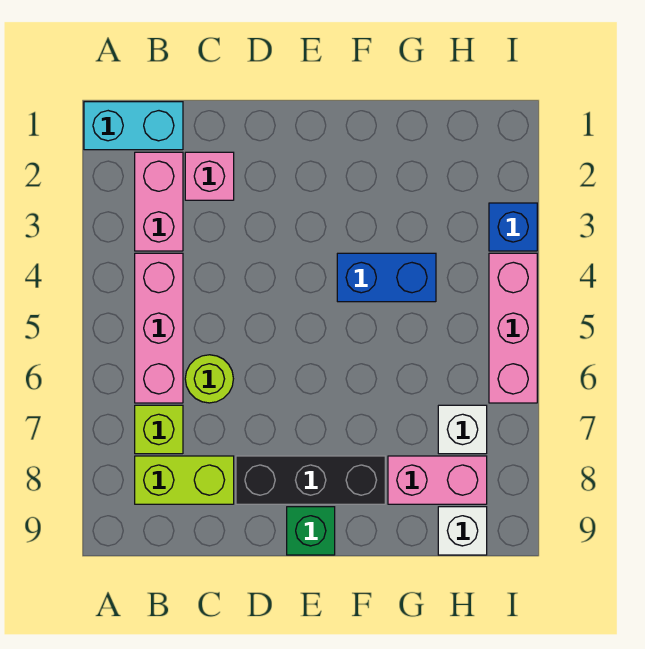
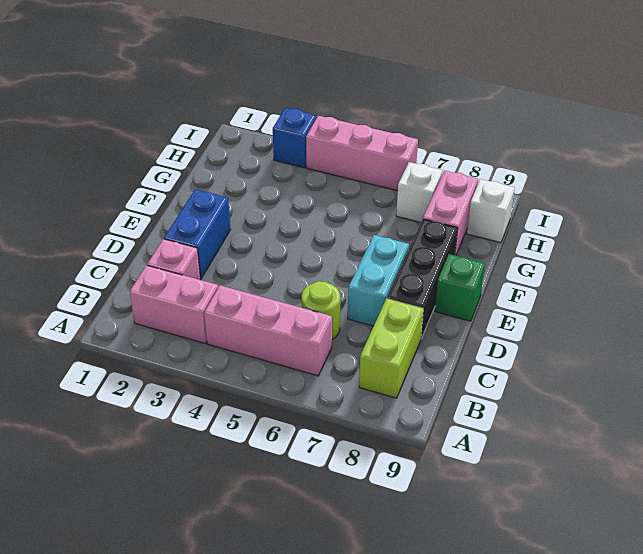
cyan 1x2 brick [84,102,183,150] -> cyan 1x2 brick moved to [348,235,409,326]
lime 1x1 brick [135,405,183,454] -> none
blue 1x2 brick [337,253,436,302] -> blue 1x2 brick moved to [164,189,230,279]

